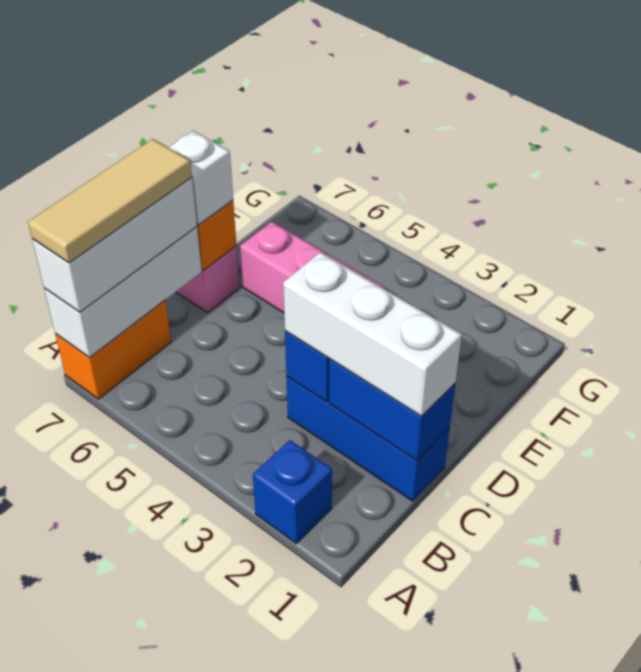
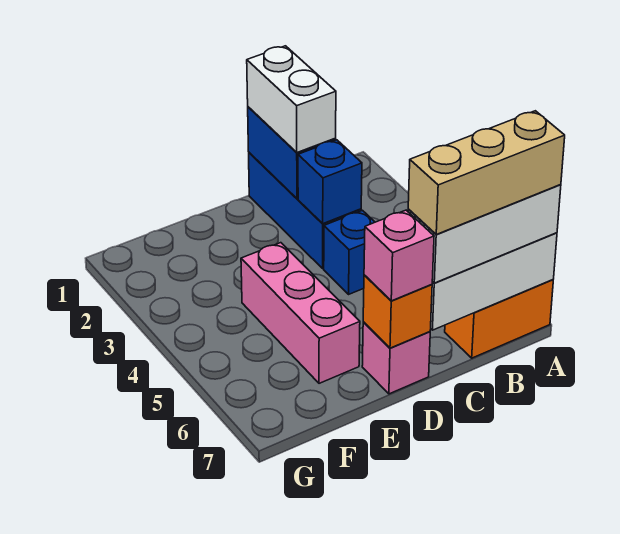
blue 1x1 brick [253,440,332,543] -> blue 1x1 brick moved to [324,210,375,294]
tan 1x3 tile [28,139,192,263] -> tan 1x3 brick [408,111,565,234]
white 1x3 brick [283,252,462,416] -> white 1x2 brick [247,46,336,152]
white 1x1 brick [168,131,233,225] -> pink 1x1 brick [364,210,434,301]

